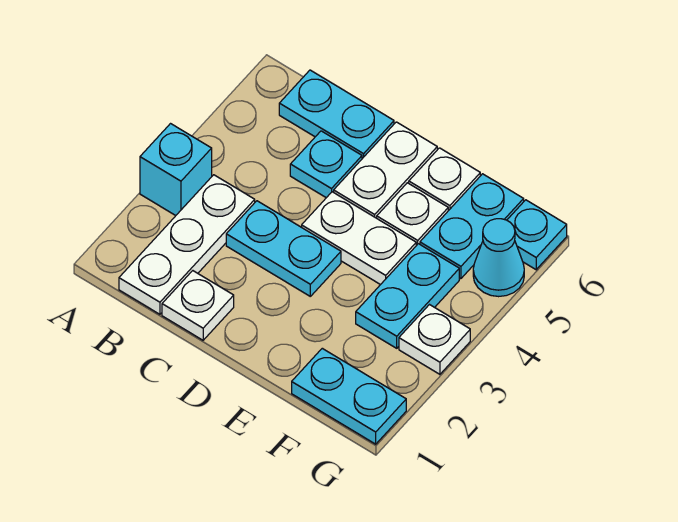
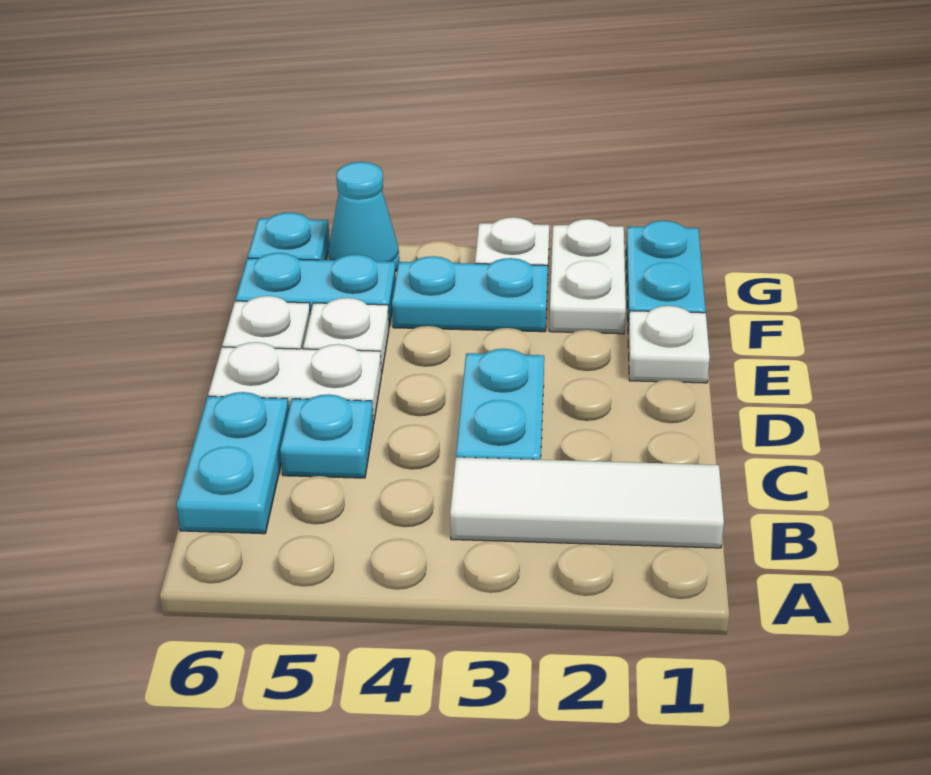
cyan 1x1 brick [140,124,212,216] -> none
white 1x3 plate [119,175,255,314] -> white 1x3 tile [450,457,724,548]
white 1x1 plate [162,271,234,340] -> white 1x1 plate moved to [628,306,710,383]
white 1x2 plate [302,192,416,285] -> white 1x2 plate moved to [549,219,626,334]

